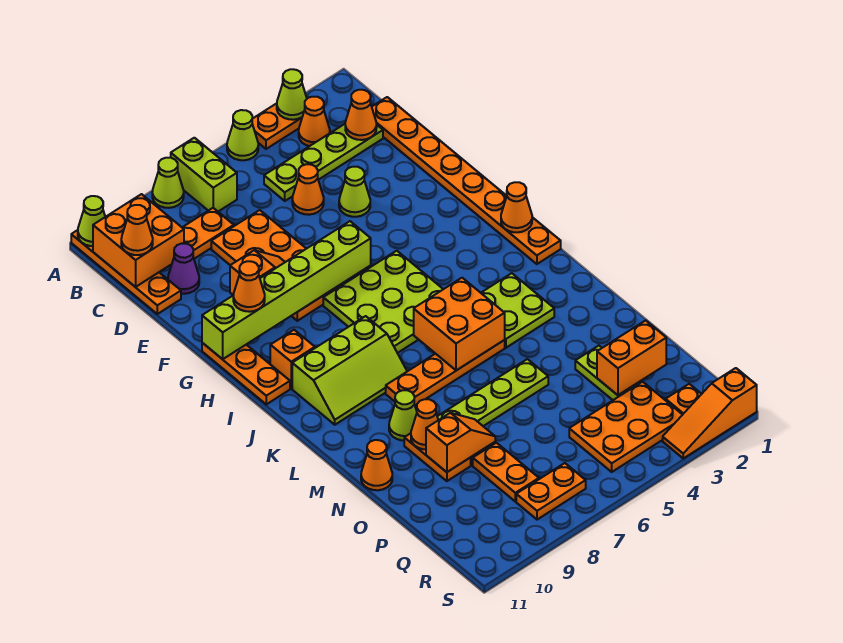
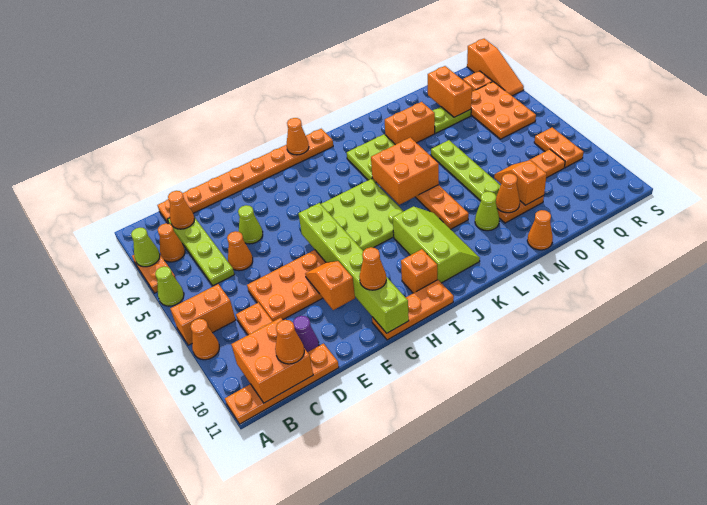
lime 1x2 brick [171,138,237,212] -> orange 1x2 brick [170,284,236,345]
lime 1x1 cone [152,158,184,208] -> orange 1x1 cone [190,319,219,360]
lime 1x1 cone [78,196,105,246] -> none
none -> orange 1x2 brick [385,102,435,145]

